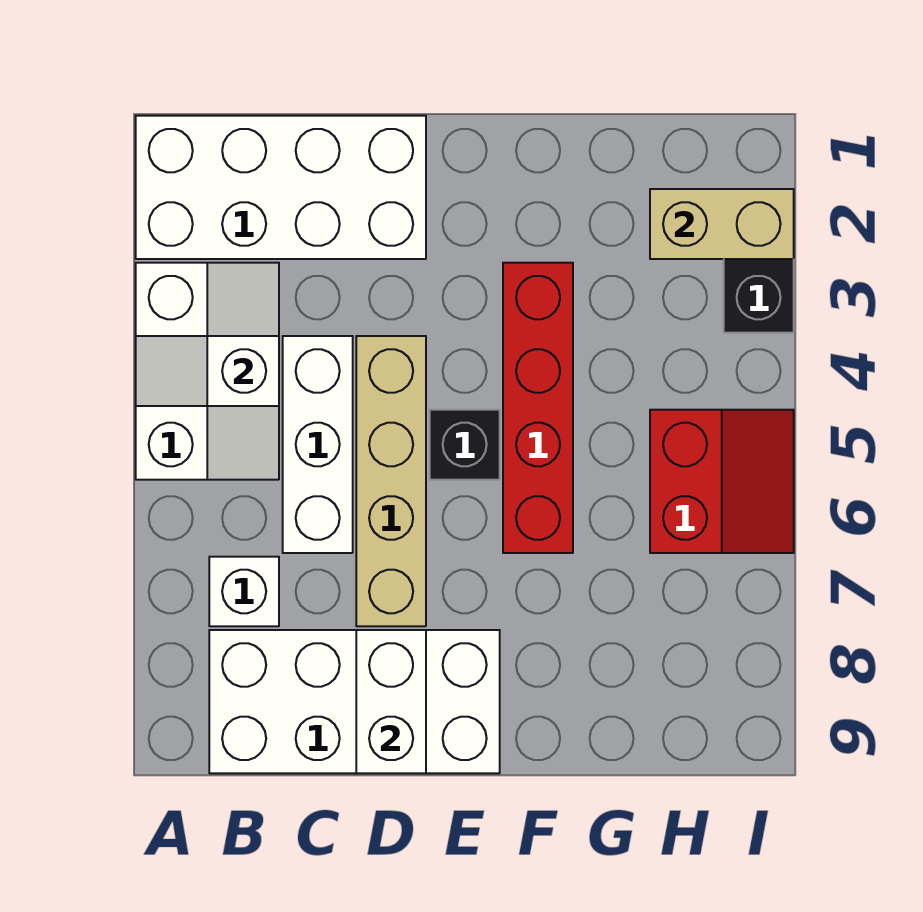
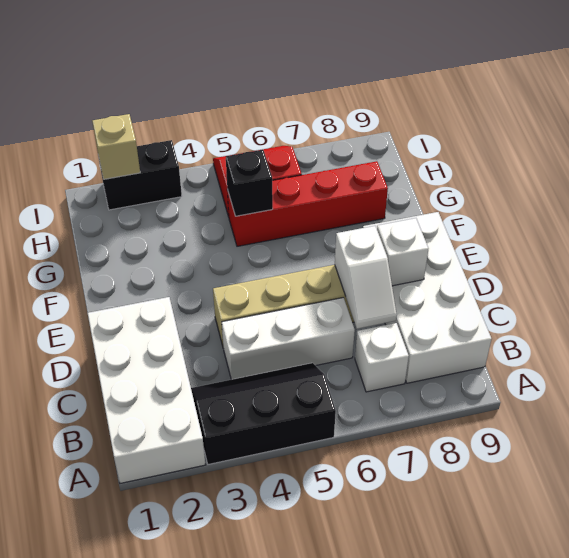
white 2x3 slope [136,263,279,480] -> black 2x3 slope [191,363,336,464]
white 1x2 slope [136,336,279,406] -> white 1x2 slope moved to [335,226,397,329]
white 1x2 brick [356,630,426,773] -> white 1x1 brick [377,218,428,286]
black 1x1 brick [430,410,500,480] -> black 1x1 brick moved to [226,150,273,216]
red 1x4 brick [503,263,573,553] -> red 1x4 brick moved to [227,161,388,246]
tan 1x2 brick [650,189,794,259] -> tan 1x1 brick [92,114,140,179]

